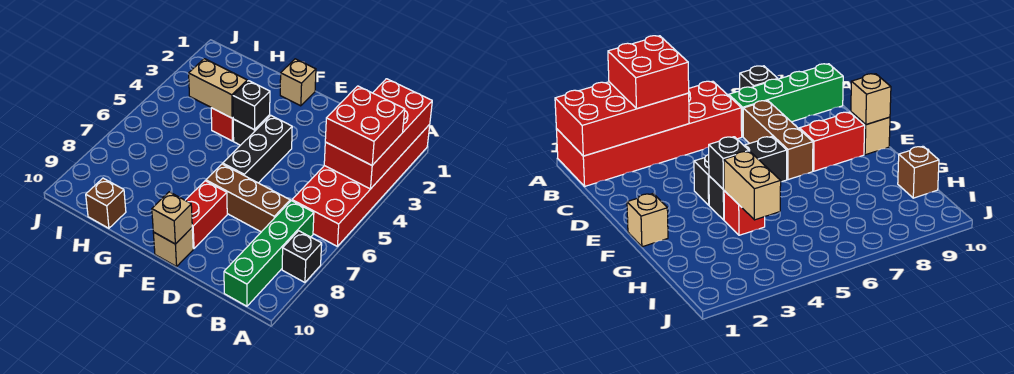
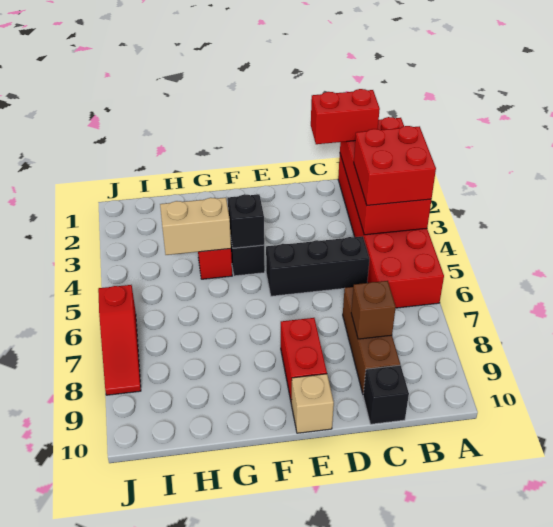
black 1x1 brick [282,231,322,282] -> black 1x1 brick moved to [363,365,409,424]
none -> red 1x2 brick [311,89,380,144]
green 1x4 brick [224,201,314,306] -> none
brown 1x3 brick [206,164,290,232] -> brown 1x3 brick turned to [343,287,400,394]
black 1x3 brick [223,116,292,183] -> black 1x3 brick turned to [266,236,369,296]
tan 1x1 brick [152,192,192,244] -> none
tan 1x1 brick [280,59,316,106] -> none
brown 1x1 brick [86,178,126,228] -> brown 1x1 brick moved to [351,281,396,339]
none -> red 1x3 slope [98,285,141,395]

